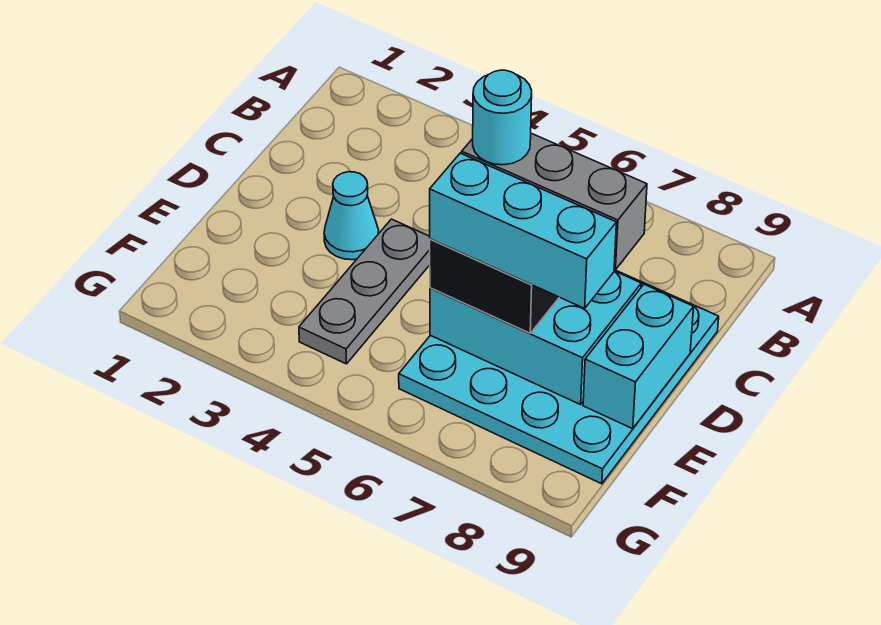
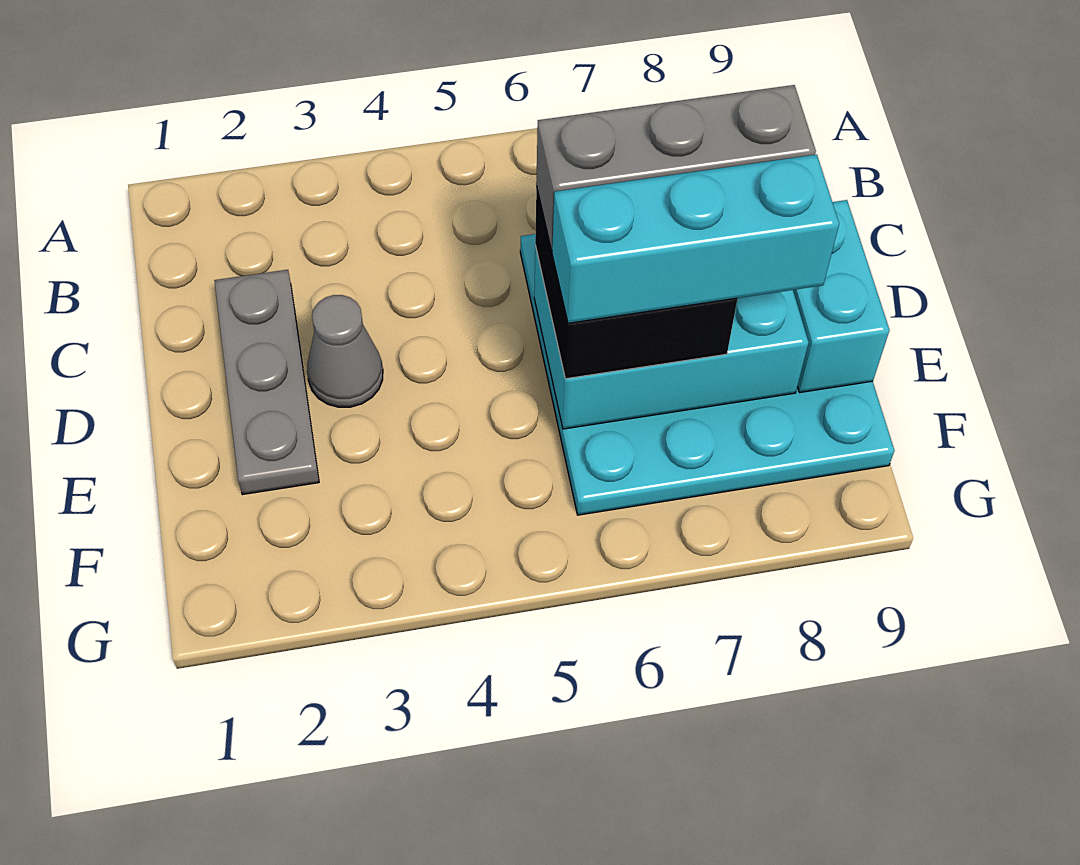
cyan 1x1 cone [324,172,379,260] -> grey 1x1 cone [307,295,383,407]
grey 1x3 plate [299,219,430,364] -> grey 1x3 plate moved to [214,270,319,495]
cyan 1x1 round brick [473,70,532,165] -> none

